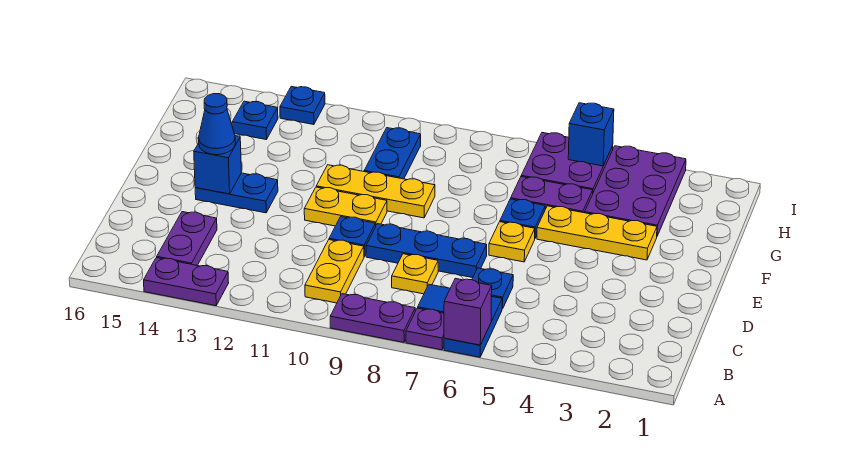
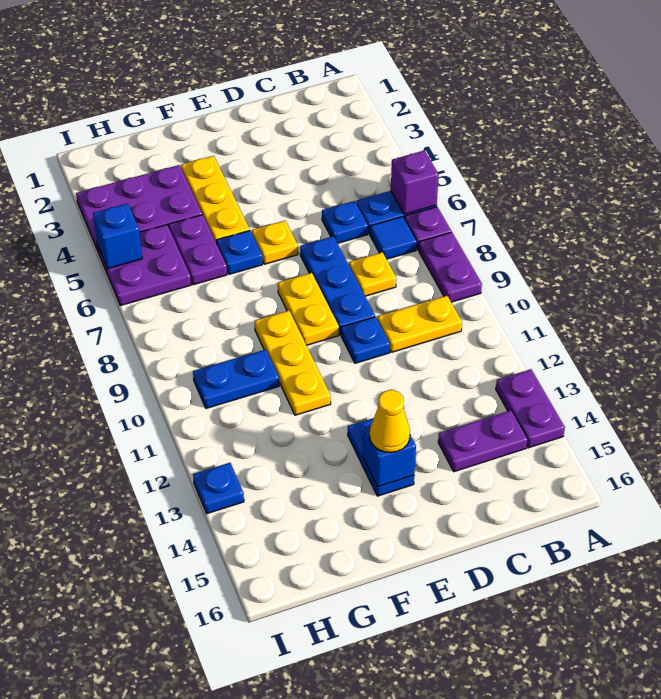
yellow 1x2 plate [304,187,387,226] -> yellow 1x2 plate moved to [278,273,339,345]
blue 1x1 cone [199,94,235,155] -> yellow 1x1 cone [370,390,410,453]
blue 1x1 plate [232,101,278,140] -> none

